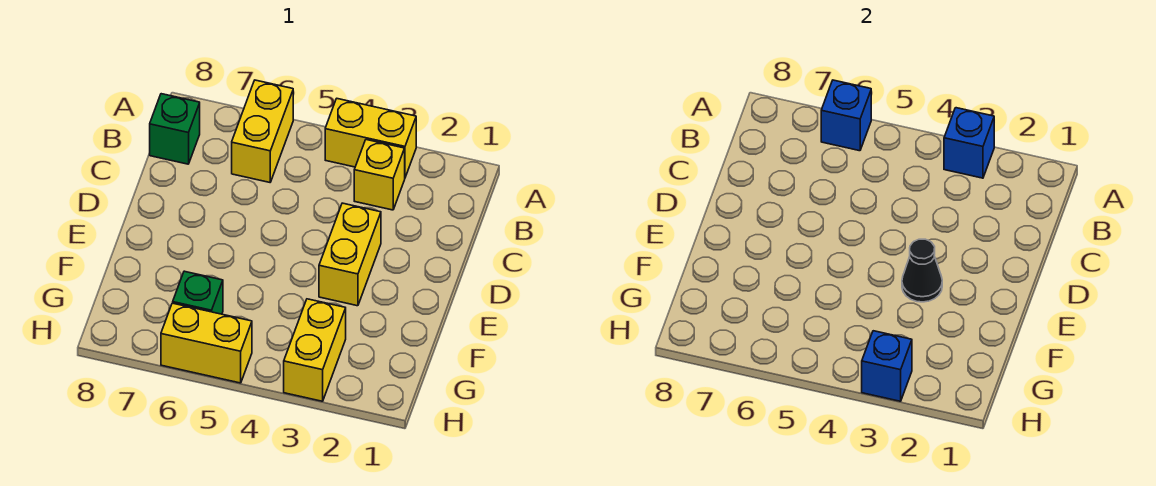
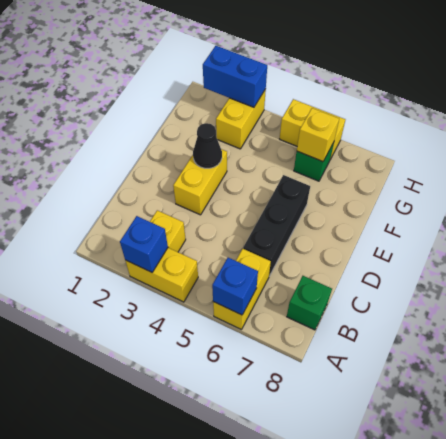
none -> black 1x3 brick [243,175,310,276]
none -> yellow 1x1 brick [297,108,339,162]
blue 1x1 brick [862,331,912,401] -> blue 1x2 brick [203,46,267,107]

